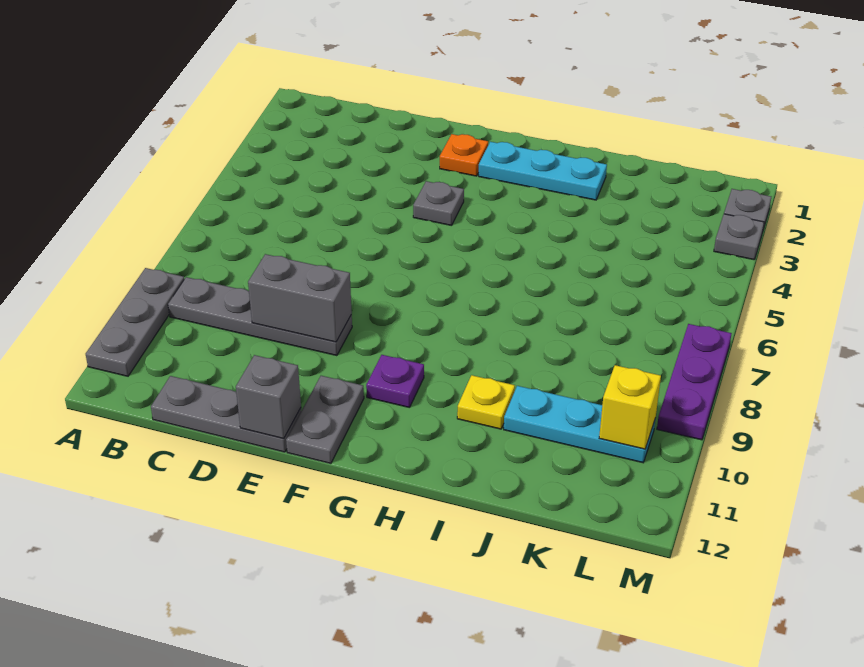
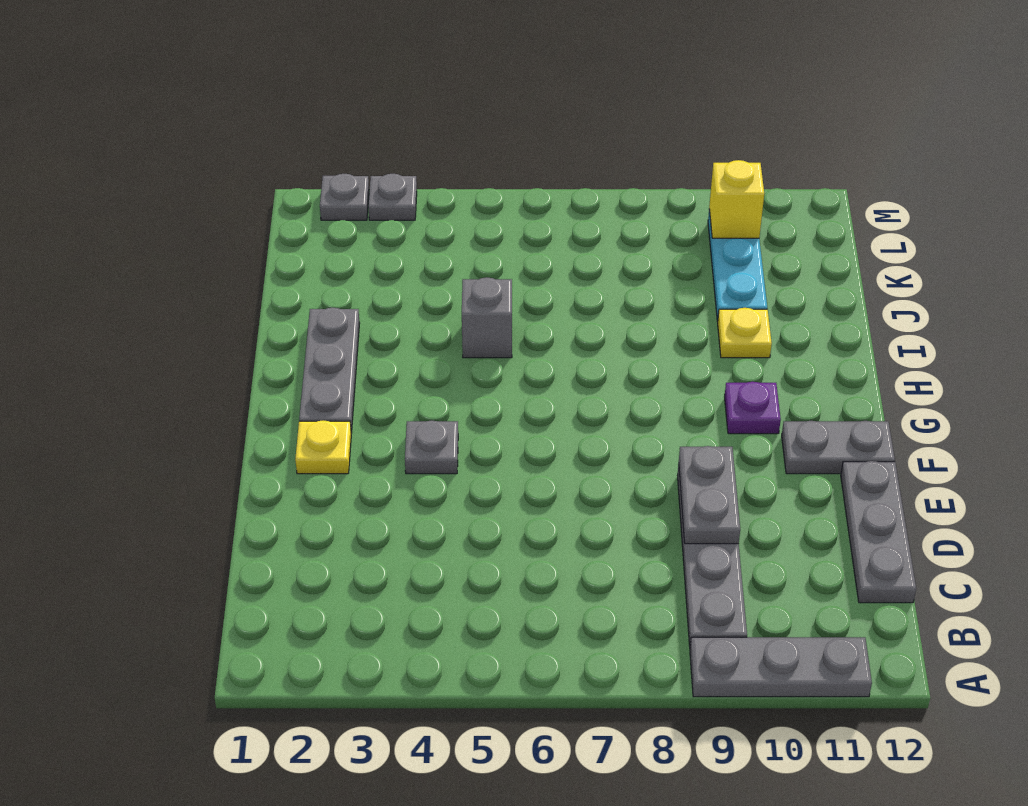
grey 1x2 brick [248,254,352,342] -> grey 1x2 plate [679,446,740,544]
grey 1x1 brick [236,355,301,439] -> grey 1x1 brick moved to [462,277,512,358]
orange 1x1 plate [440,134,488,176] -> yellow 1x1 plate [295,420,351,474]
cyan 1x3 plate [479,142,607,200] -> grey 1x3 plate [299,308,360,433]
purple 1x3 plate [657,324,732,440] -> none

